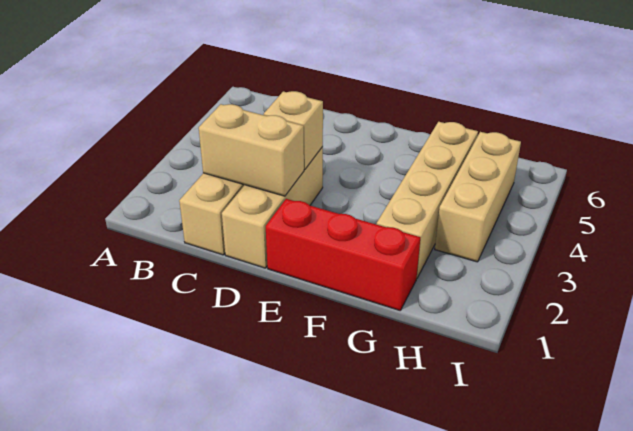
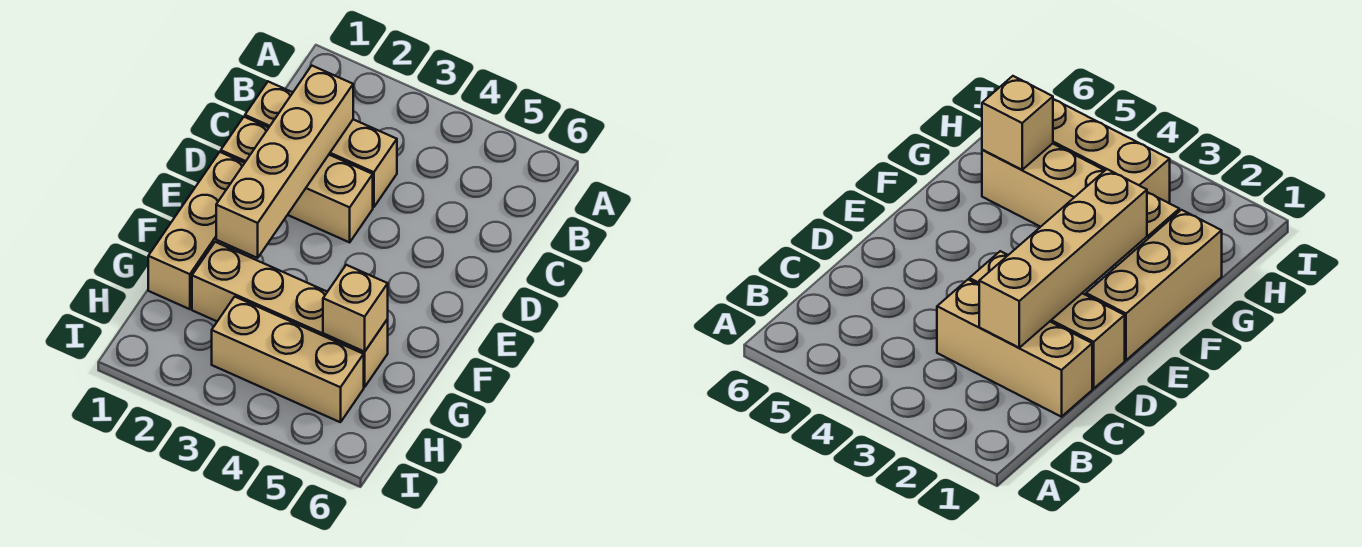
tan 1x2 brick [199,104,304,196] -> tan 1x4 brick [216,66,353,258]
tan 1x1 brick [264,91,323,170] -> tan 1x1 brick moved to [323,265,388,352]
red 1x3 brick [266,199,420,310] -> tan 1x3 brick [148,152,244,309]

